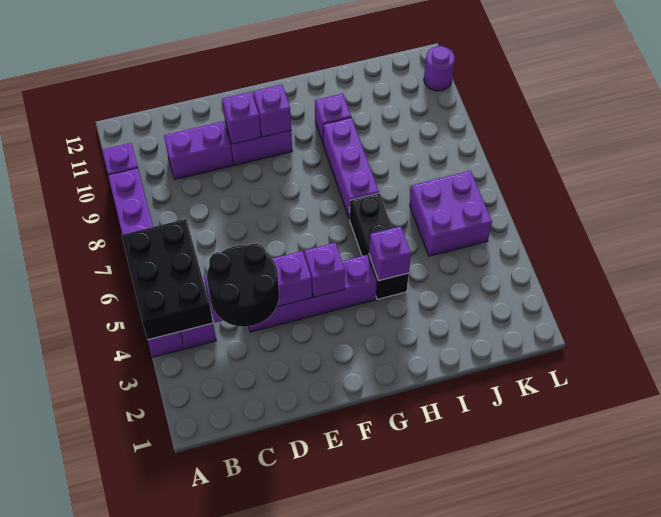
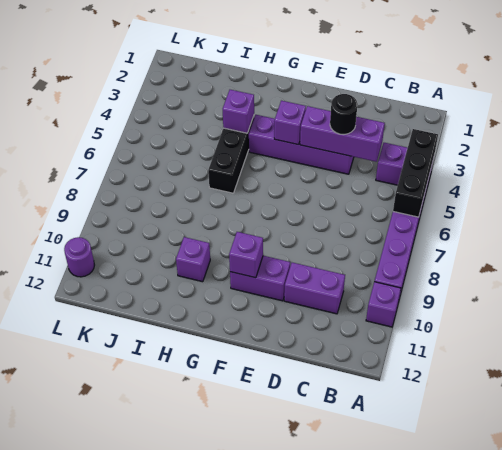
black 2x3 brick [122,219,213,340] -> black 1x3 brick [393,129,438,217]
black 2x2 round brick [207,243,279,327] -> black 1x1 round brick [330,94,358,134]
purple 1x1 brick [222,92,261,144] -> none
purple 1x3 brick [323,118,379,219] -> none
purple 2x2 brick [410,171,492,256] -> none

